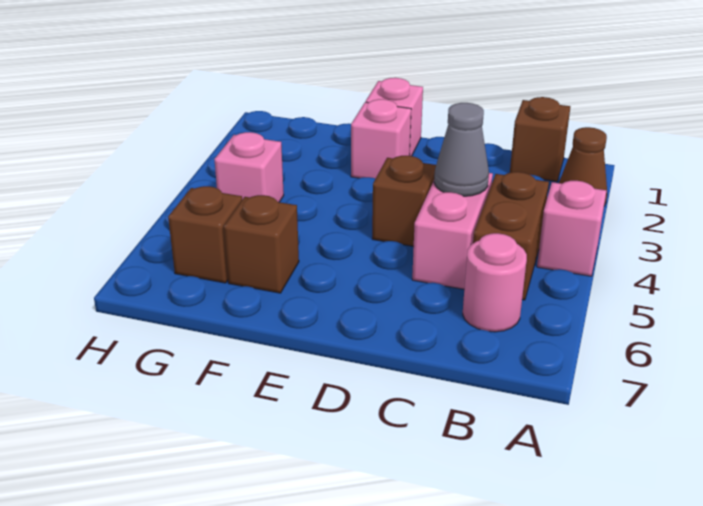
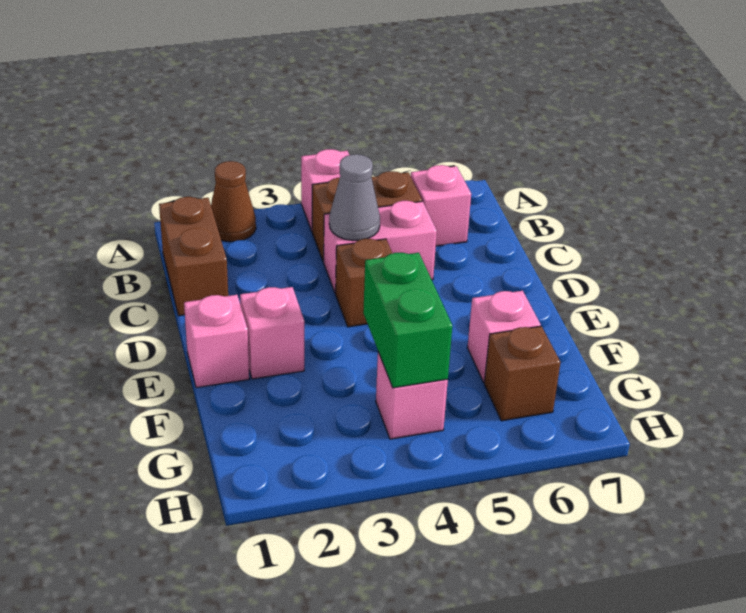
brown 1x1 brick [510,97,570,181] -> brown 1x2 brick [159,197,228,316]
pink 1x1 round brick [463,233,527,332] -> pink 1x1 brick [411,165,471,246]
none -> green 1x2 brick [363,253,452,388]
brown 1x1 brick [224,195,299,293] -> pink 1x1 brick [467,291,541,382]

